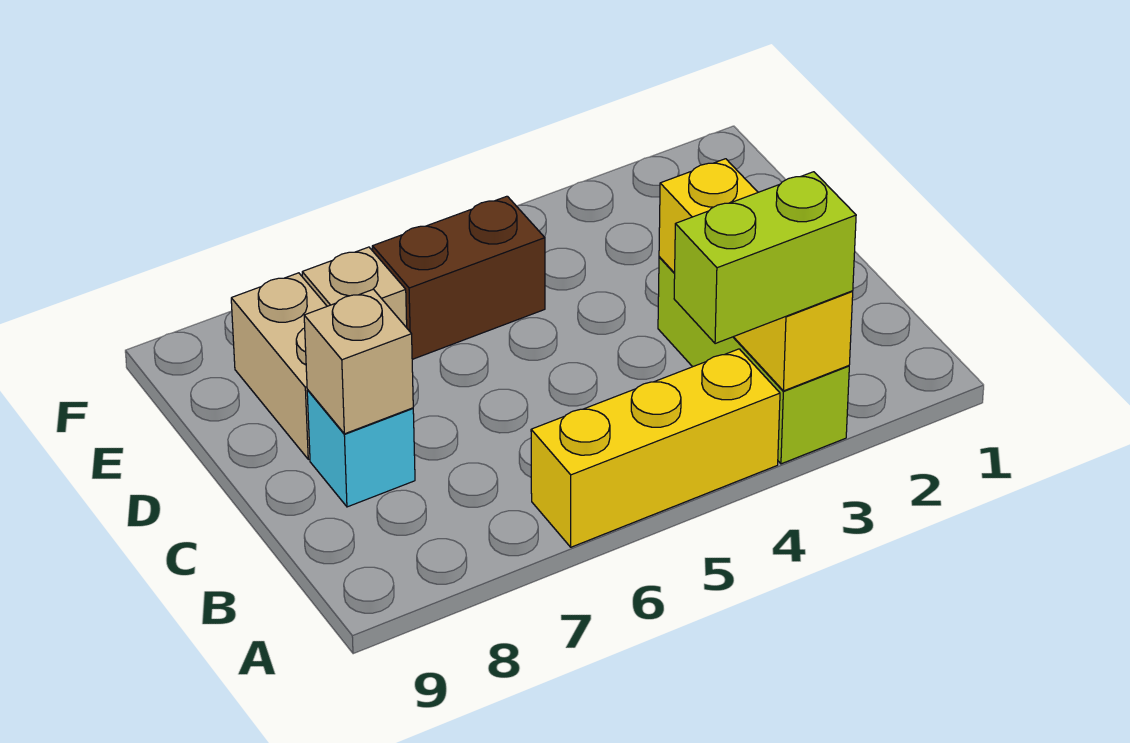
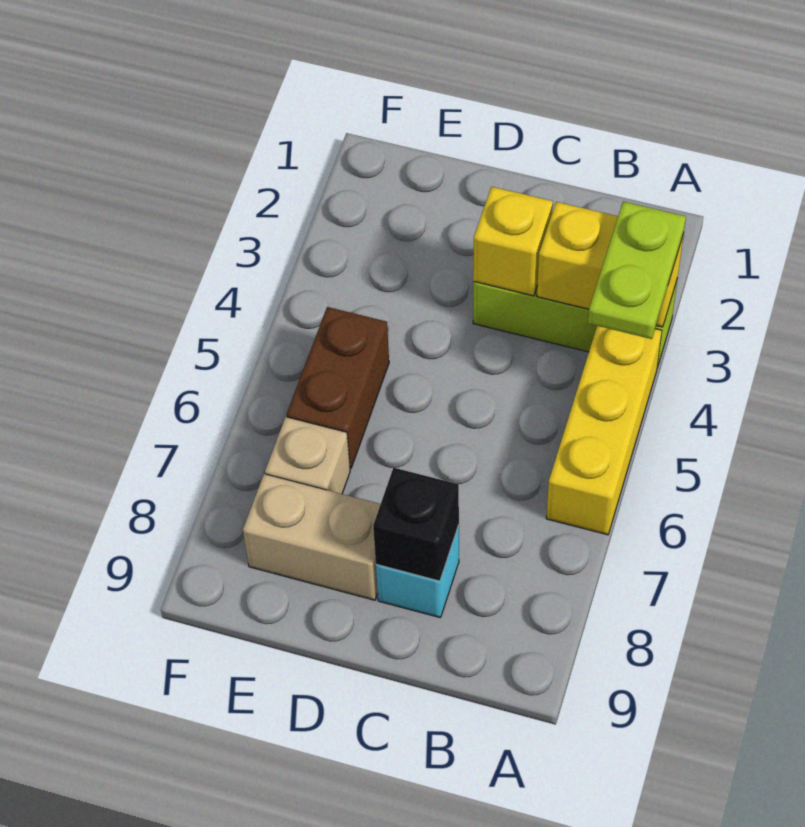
lime 1x2 brick [674,172,856,344] -> lime 1x2 plate [588,202,686,339]
tan 1x1 brick [304,289,413,434] -> black 1x1 brick [373,468,459,581]

